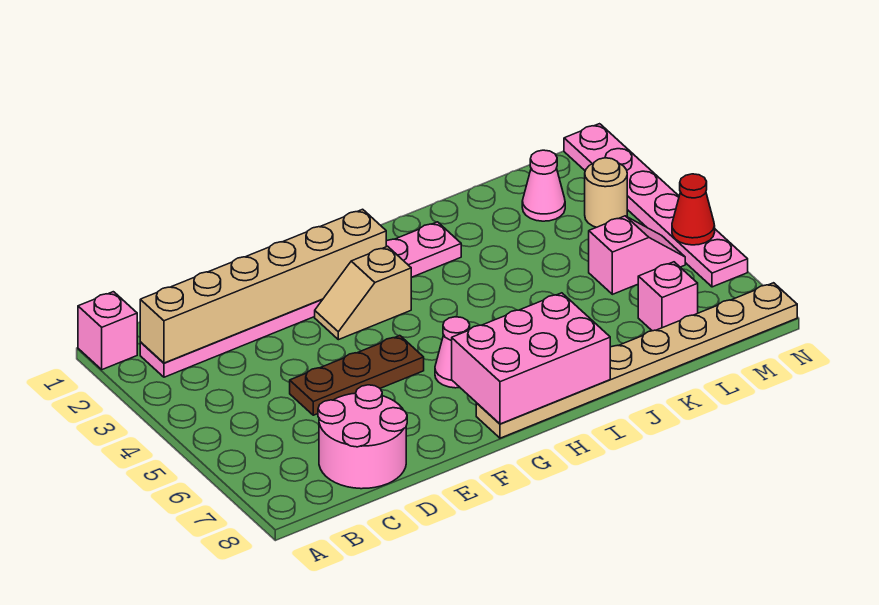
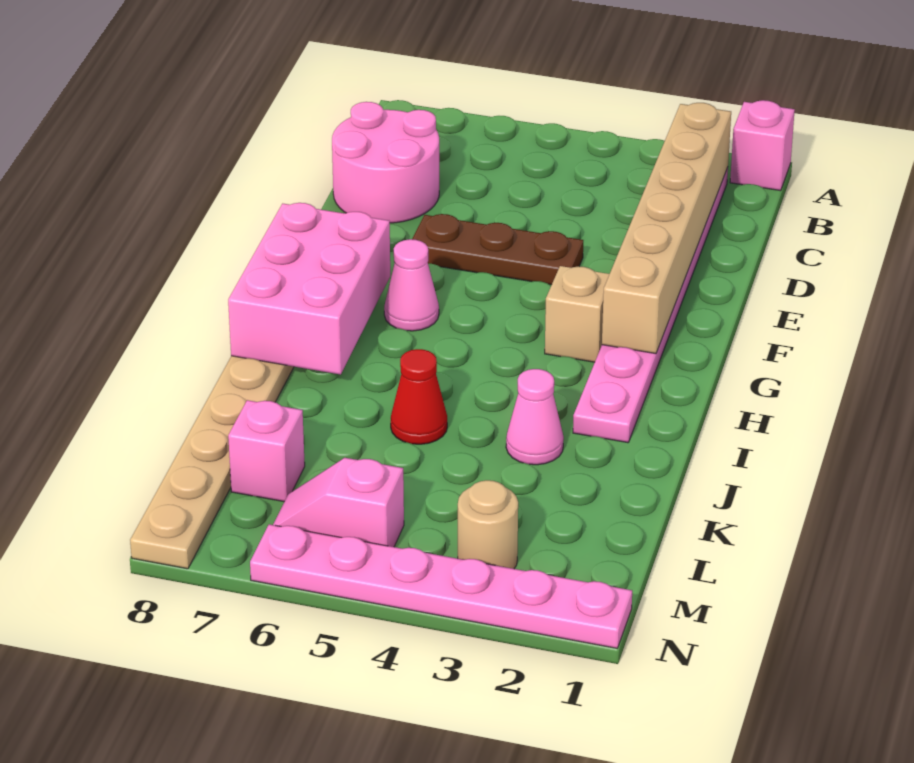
brown 1x3 plate [290,336,424,415] -> brown 1x3 plate turned to [412,214,583,285]
pink 1x1 cone [522,150,565,221] -> pink 1x1 cone moved to [506,369,564,465]
pink 1x2 slope [589,216,685,294] -> pink 1x2 slope turned to [273,458,404,547]
red 1x1 cone [672,174,715,245] -> red 1x1 cone moved to [391,349,447,444]

